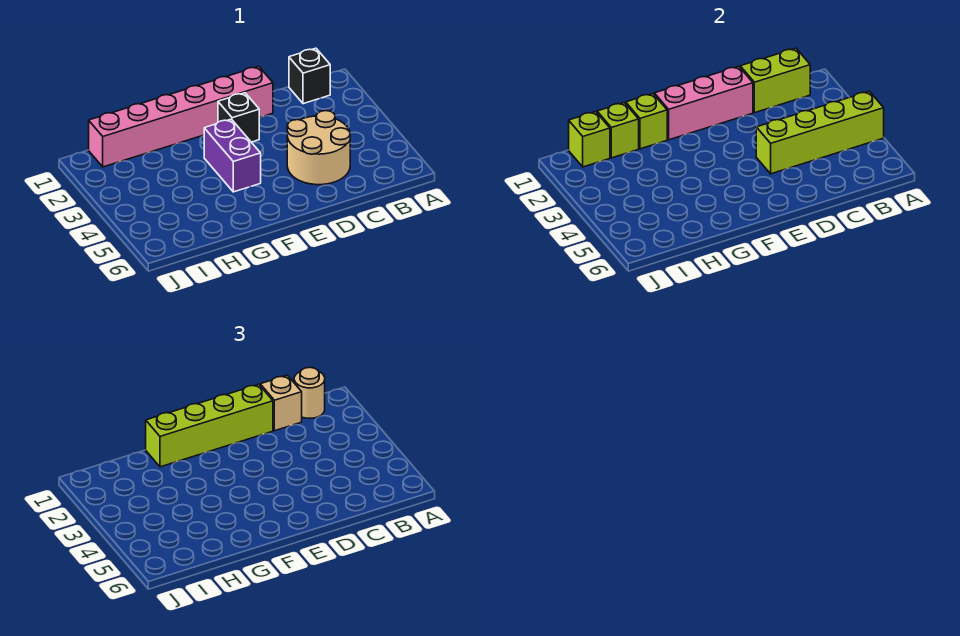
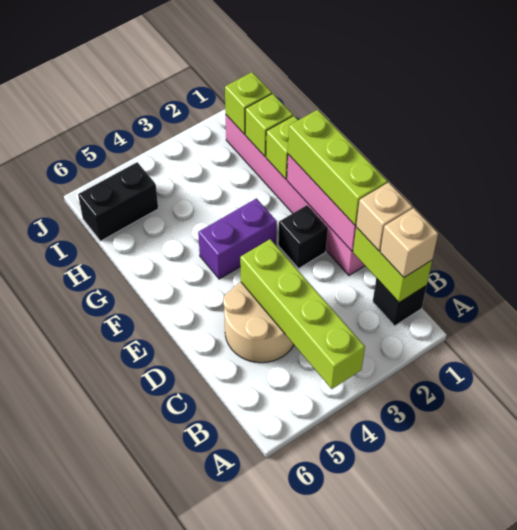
tan 1x1 round brick [294,367,325,418] -> tan 1x1 brick [380,208,438,277]
lime 1x4 brick [146,384,273,467] -> lime 1x3 brick [288,110,388,225]
none -> black 1x2 brick [78,162,158,241]

